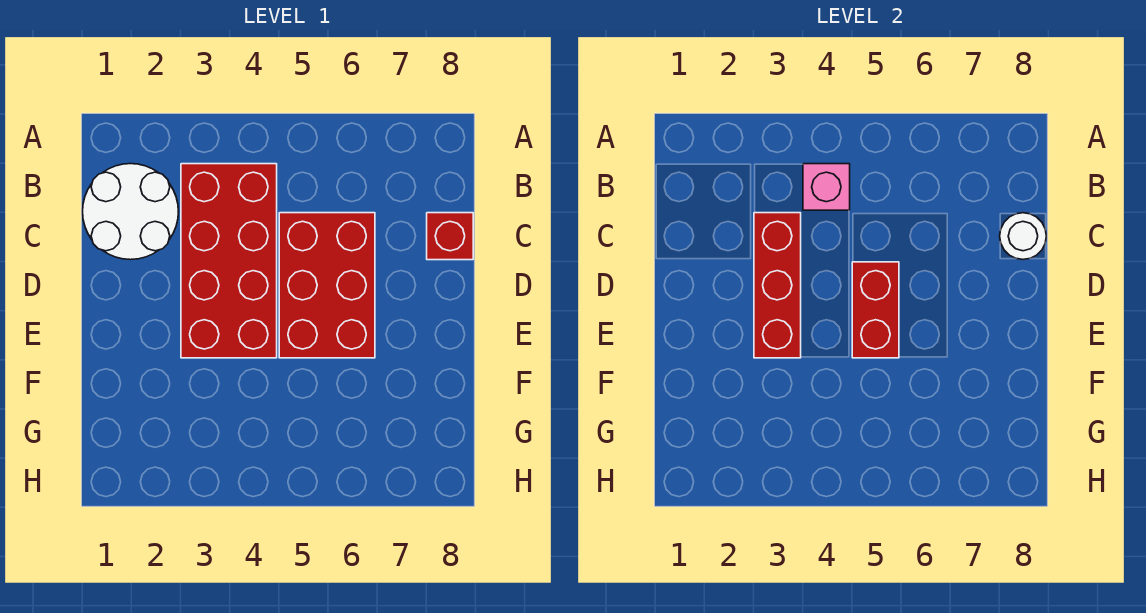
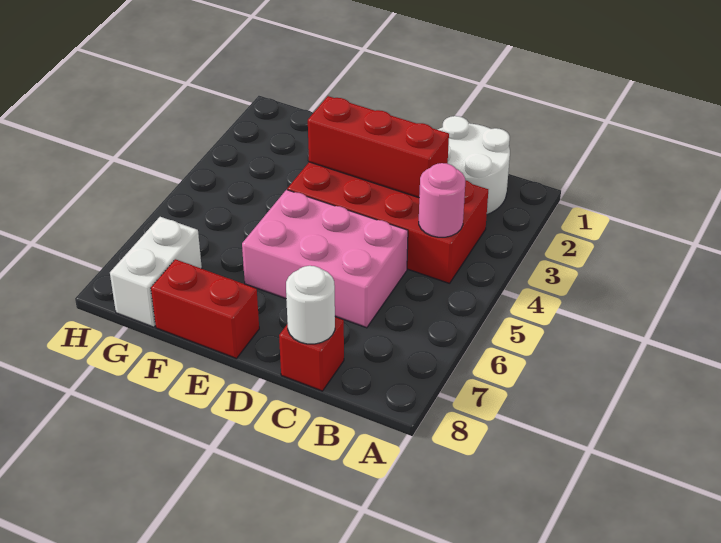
pink 1x1 brick [803,164,850,210] -> pink 1x1 round brick [419,163,465,237]
red 2x3 brick [279,213,375,358] -> pink 2x3 brick [242,190,408,328]
red 1x2 brick [852,262,899,358] -> red 1x2 brick moved to [151,259,259,359]
none -> white 1x2 brick [110,217,202,327]

